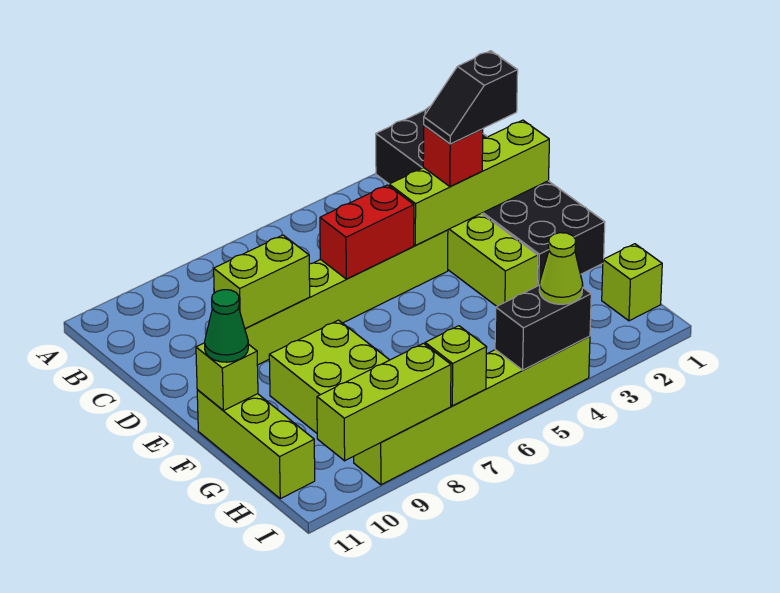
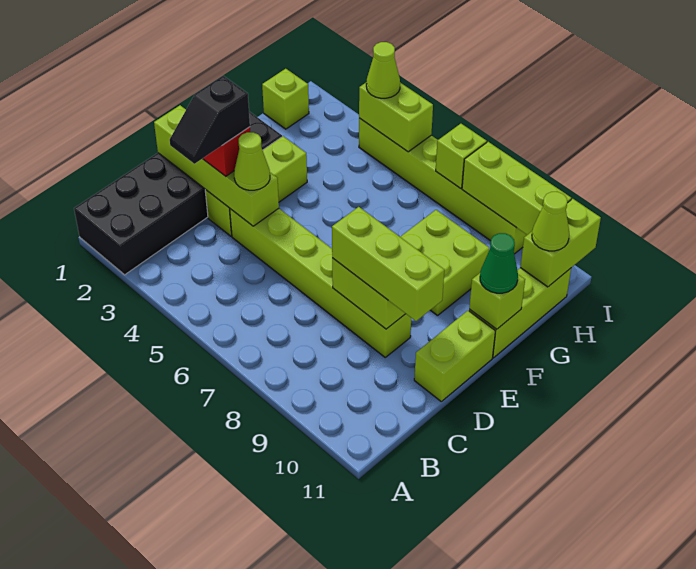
black 1x2 slope [424,51,518,144] -> black 1x2 slope turned to [170,76,250,164]
none -> lime 1x1 cone [234,132,270,190]
red 1x2 brick [320,185,414,279] -> none
none -> lime 1x3 brick [332,207,444,321]
none -> lime 1x2 brick [414,311,495,401]
none -> lime 1x2 brick [520,199,601,287]
none -> lime 1x1 cone [532,192,569,251]
black 1x2 brick [495,285,591,370] -> lime 1x2 brick [359,82,433,152]

